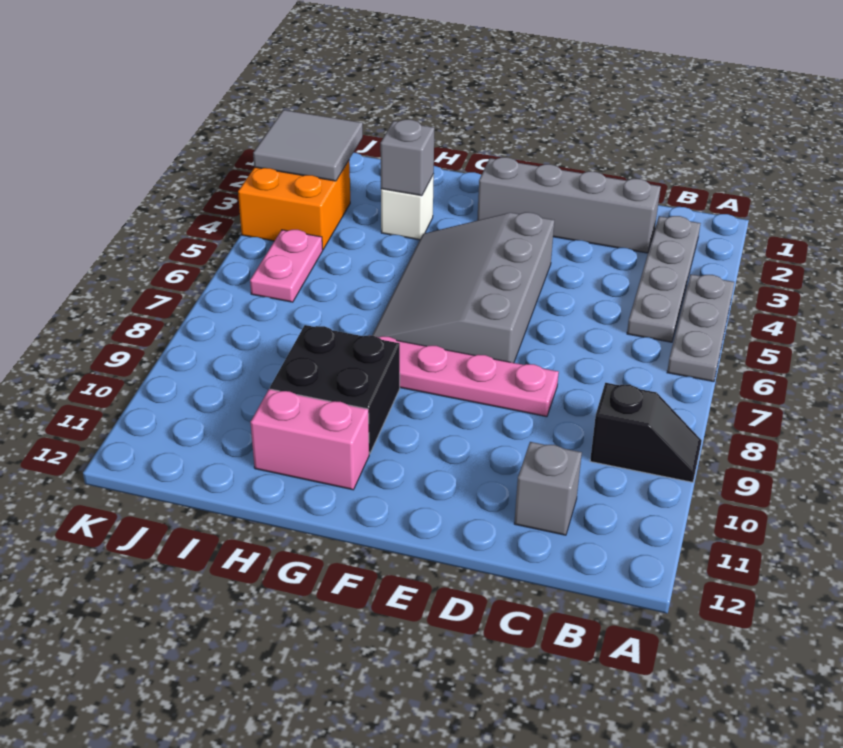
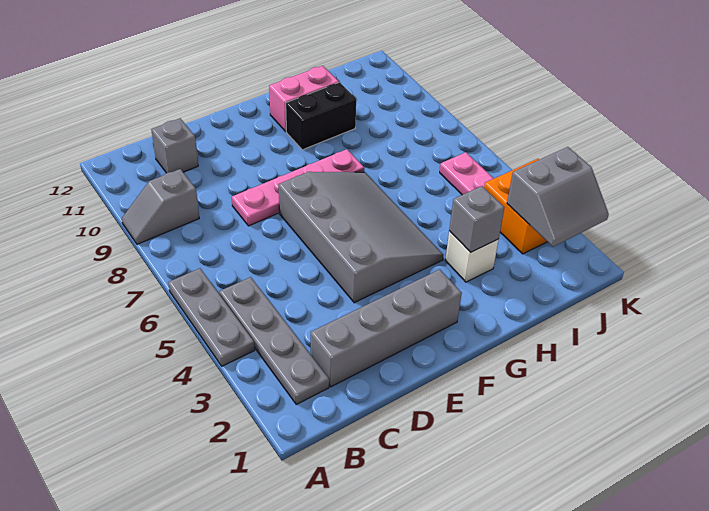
black 1x2 slope [590,383,702,482] -> grey 1x2 slope [122,169,199,244]
black 2x2 brick [270,325,400,454] -> black 1x2 brick [286,82,356,150]
grey 2x2 tile [253,110,363,181] -> grey 2x2 slope [507,147,609,247]

